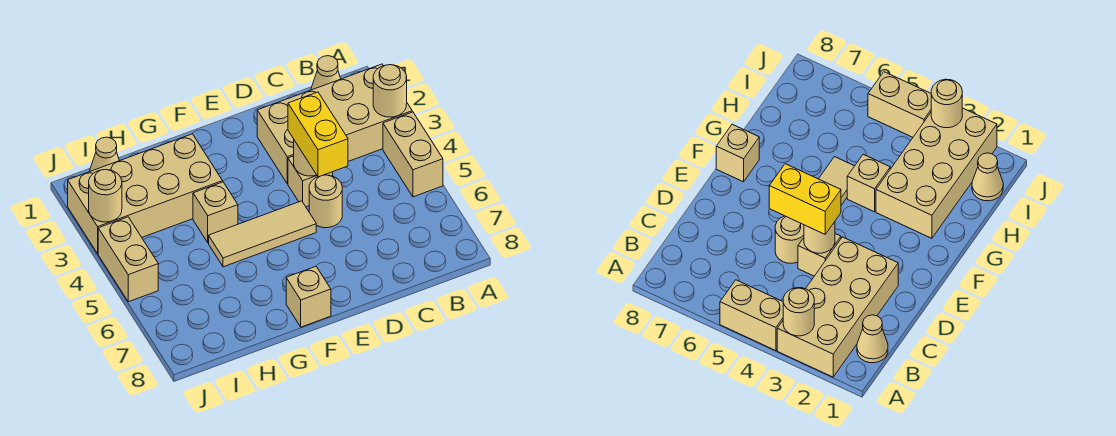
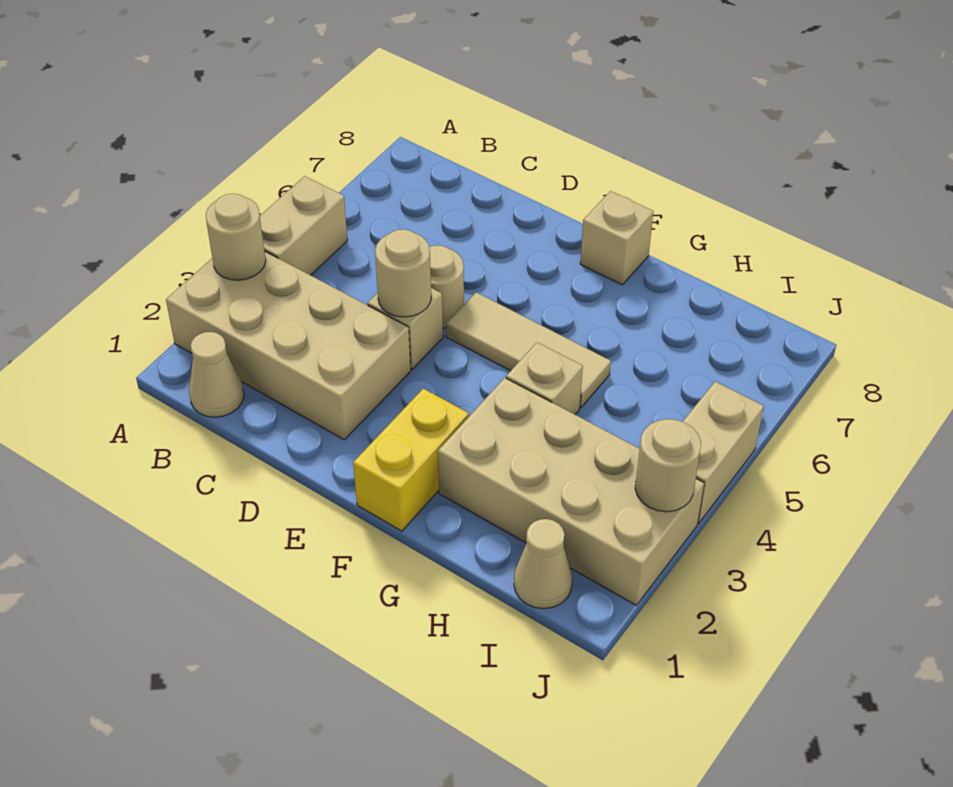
yellow 1x2 brick [288,92,348,177] -> yellow 1x2 brick moved to [353,389,469,531]

